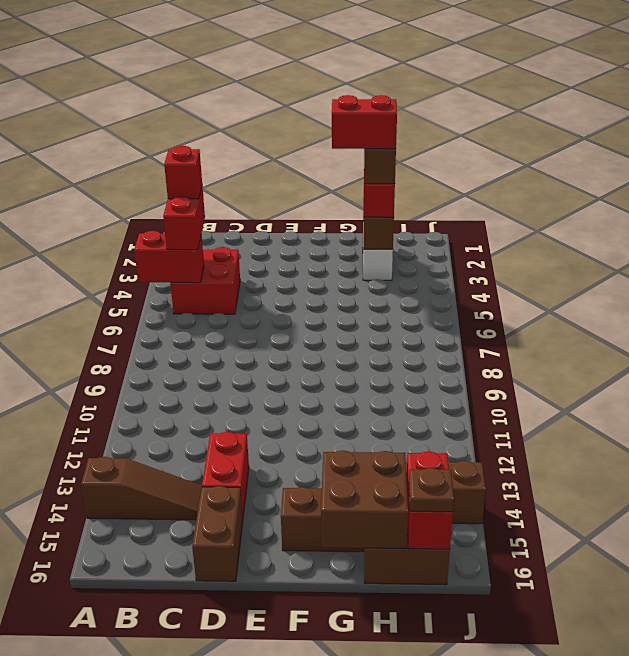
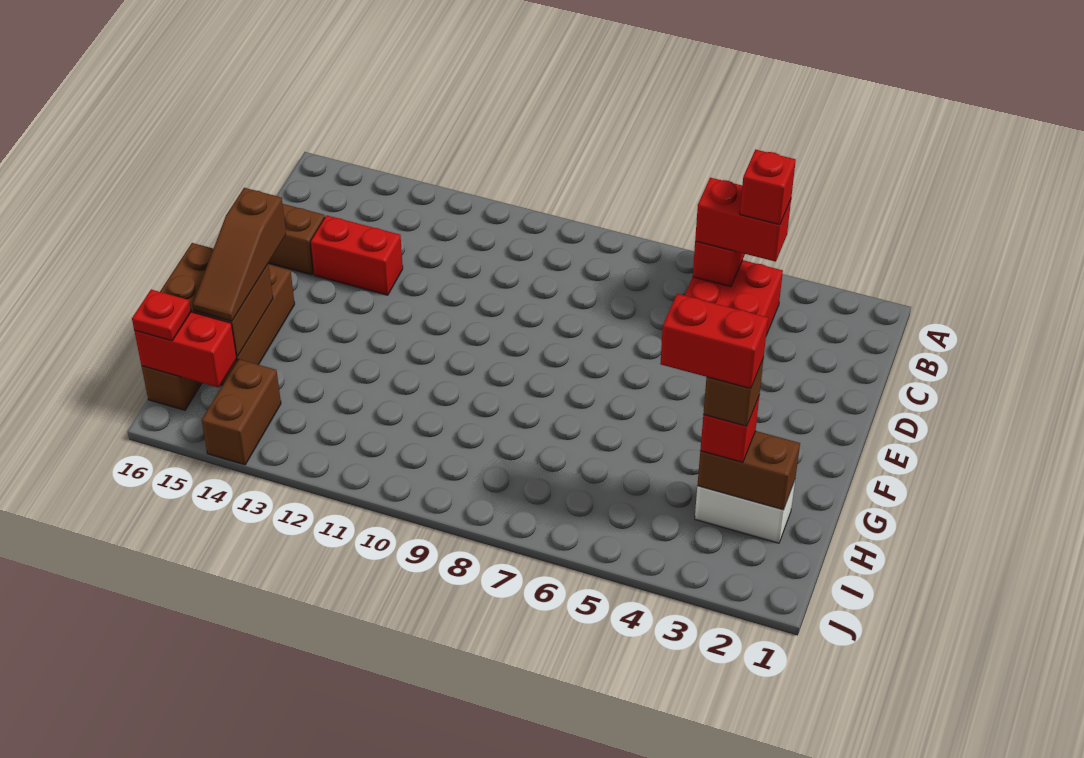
brown 1x3 slope [81,457,202,520] -> brown 1x3 slope moved to [193,188,286,321]
red 1x2 brick [332,95,397,149] -> red 1x2 brick turned to [660,294,768,389]
brown 1x1 plate [409,468,454,512] -> red 1x1 plate [132,290,191,341]

